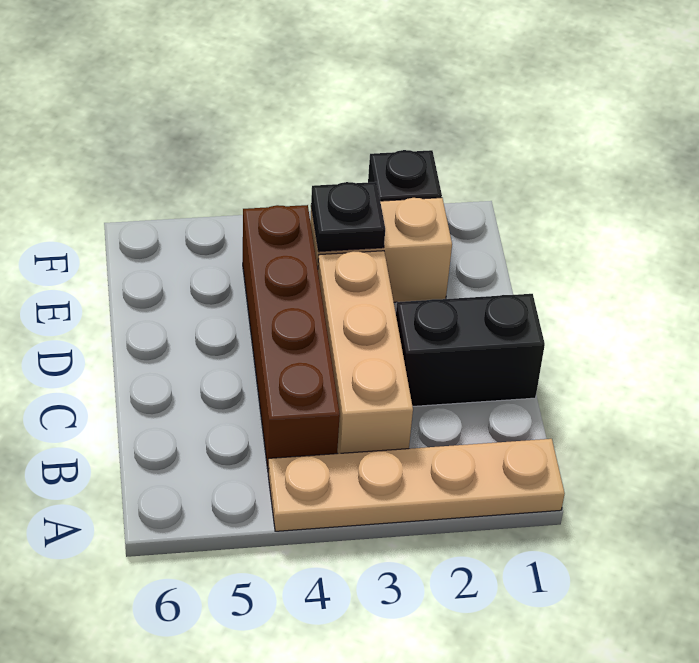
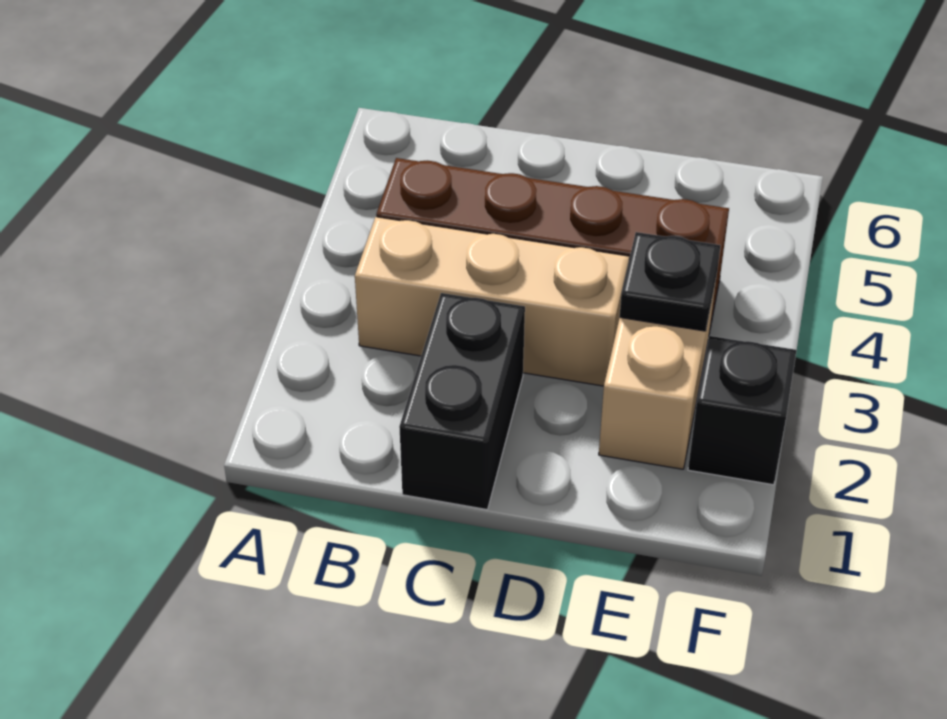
tan 1x4 plate [268,439,565,531] -> none

